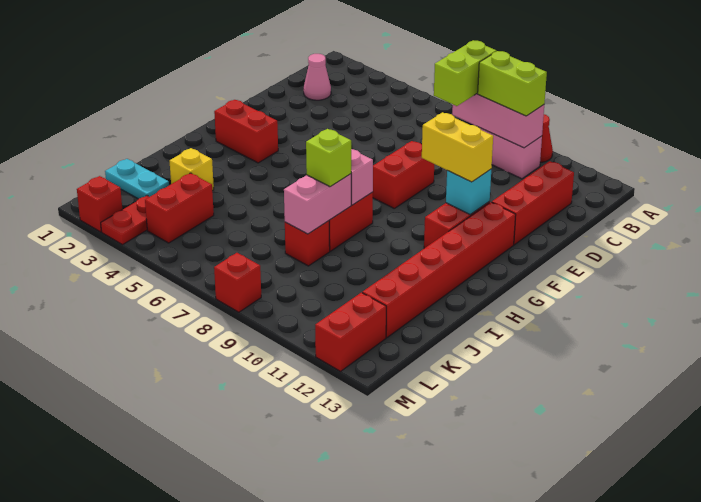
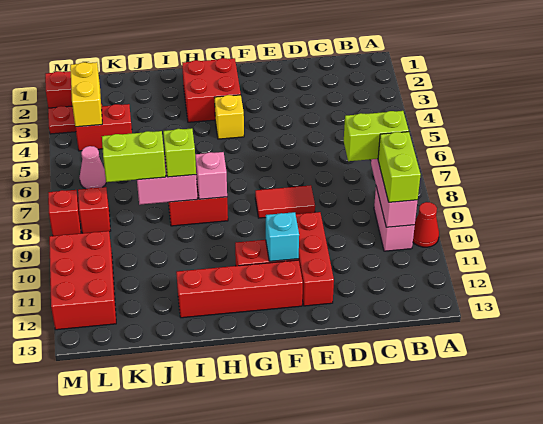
pink 1x1 cone [304,54,331,100] -> pink 1x1 cone moved to [79,146,107,189]
red 1x3 brick [492,161,574,245] -> red 1x3 brick turned to [296,212,334,306]
red 1x2 brick [373,141,434,208] -> red 1x2 tile [255,185,315,218]
yellow 1x2 brick [422,112,493,182] -> yellow 1x2 brick moved to [70,62,102,127]
red 1x6 brick [362,202,516,337] -> red 1x4 brick [176,260,303,318]
red 1x2 brick [214,100,278,163] -> red 2x2 brick [182,58,241,122]
yellow 1x1 brick [170,148,214,191] -> yellow 1x1 brick moved to [214,95,244,139]
red 1x1 brick [285,221,330,266] -> red 1x1 brick moved to [78,187,110,233]
none -> lime 1x2 brick [102,131,166,182]
cyan 1x2 plate [105,159,169,199] -> none
red 1x2 brick [315,293,386,371] -> red 2x3 brick [49,231,116,330]

